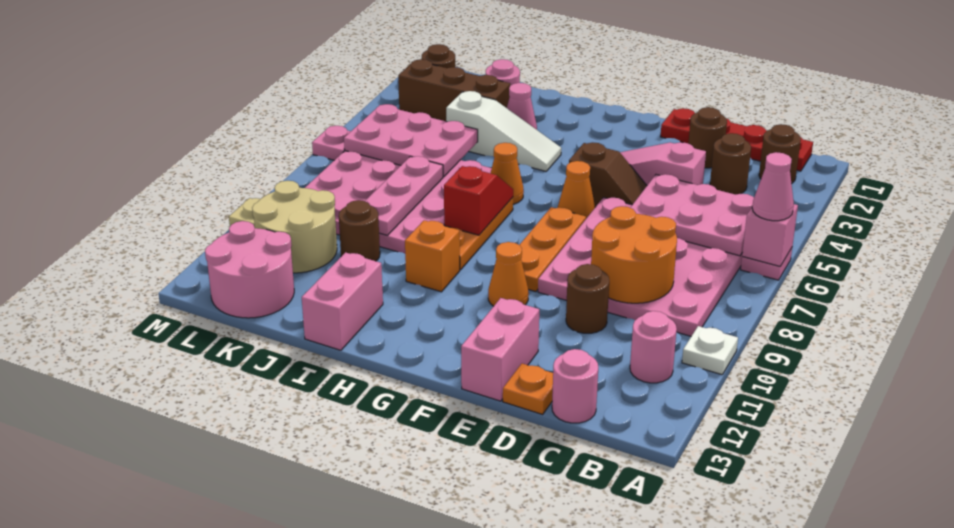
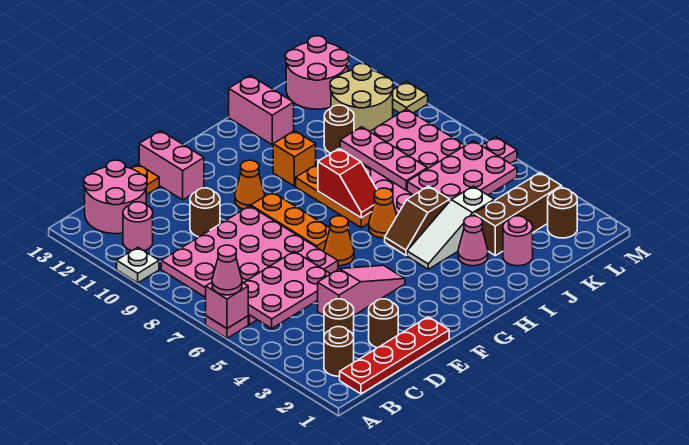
orange 2x2 round brick [591,206,677,303] -> none
pink 1x1 round brick [552,349,598,423] -> pink 2x2 round brick [84,160,147,234]
brown 1x2 slope [569,142,647,207] -> brown 1x2 slope moved to [385,186,450,255]

